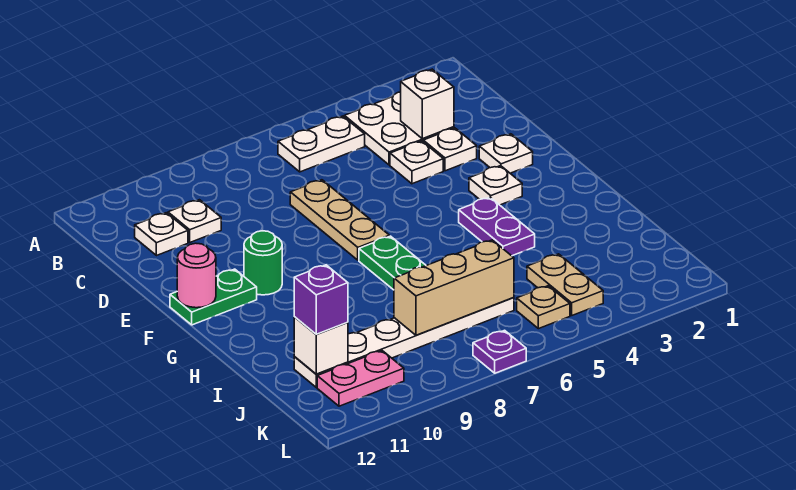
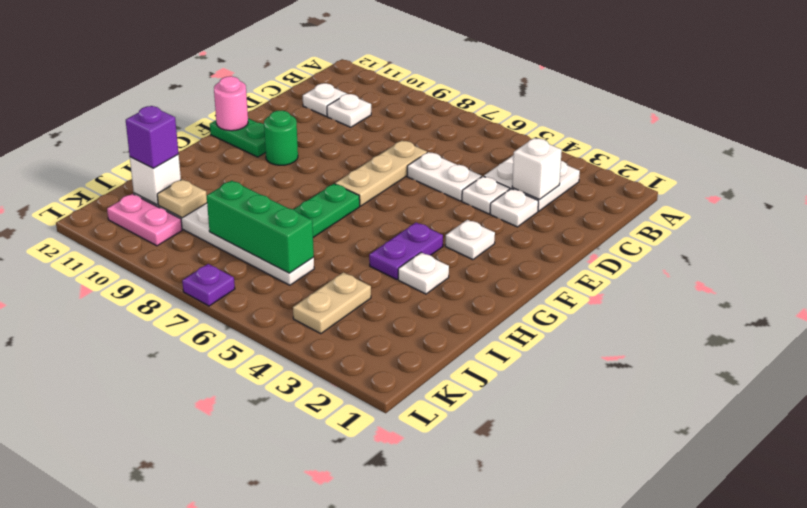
white 1x2 plate [278,116,365,172] -> white 1x2 plate moved to [407,152,482,201]
white 1x1 plate [479,134,533,173] -> white 1x1 plate moved to [398,253,449,294]
tan 1x3 brick [394,240,514,335] -> green 1x3 brick [207,181,314,273]
tan 1x1 plate [517,286,570,329] -> tan 1x1 plate moved to [157,179,207,218]

